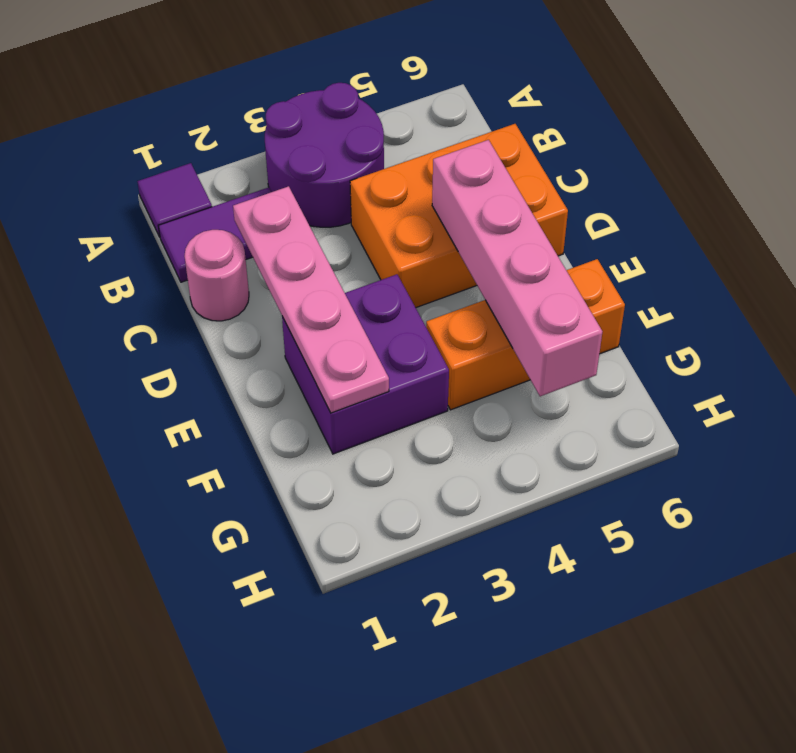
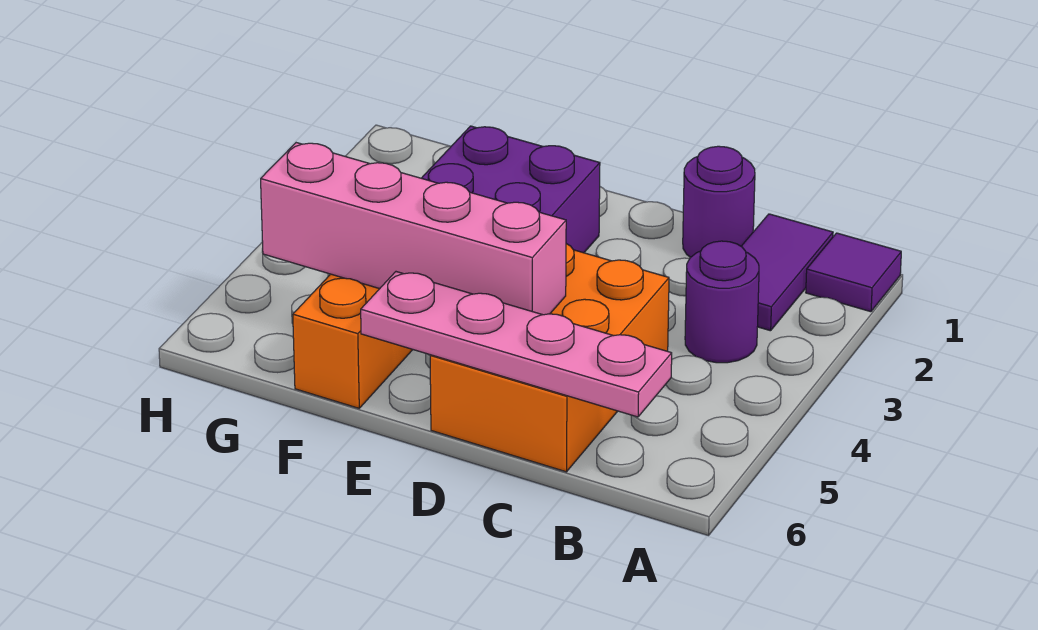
purple 2x2 round brick [265,83,384,227] -> purple 1x1 round brick [685,241,759,363]
pink 1x1 round brick [184,230,249,321] -> purple 1x1 round brick [683,146,755,257]
pink 1x4 plate [233,186,389,413] -> pink 1x4 plate moved to [361,272,672,417]

